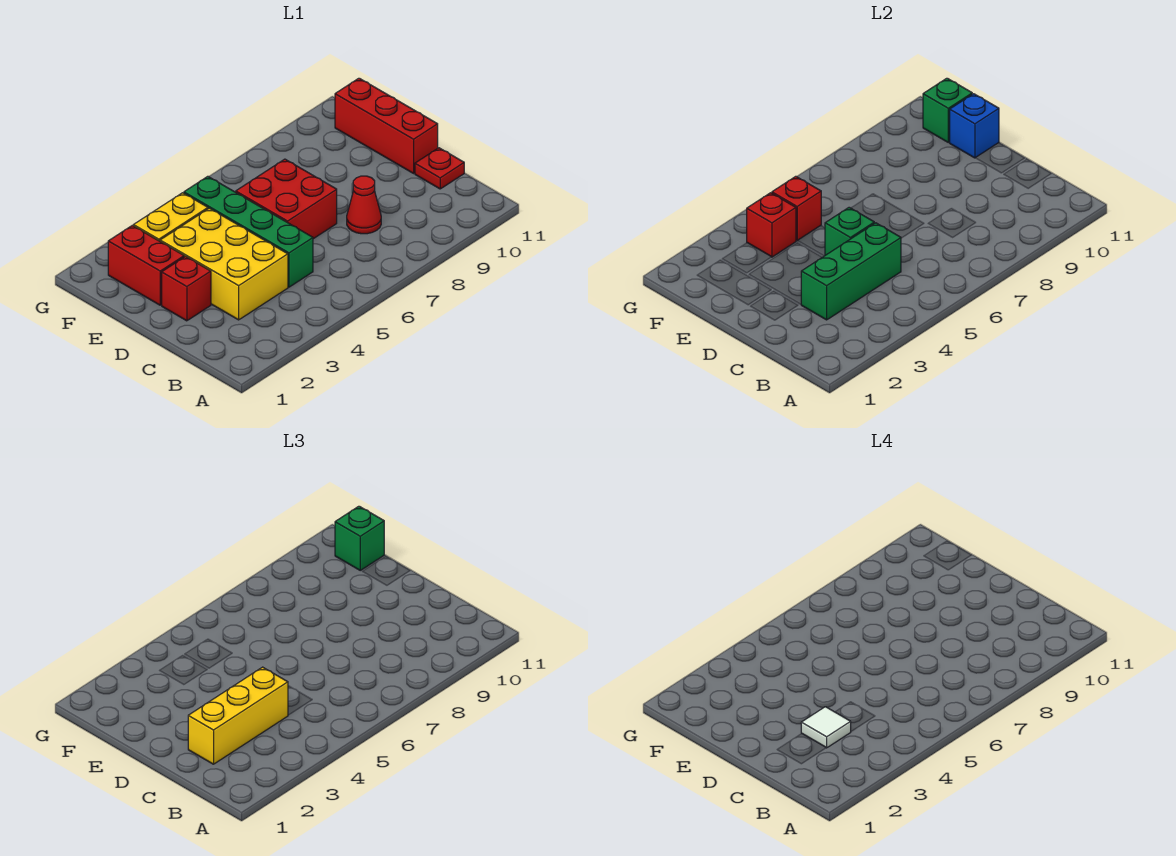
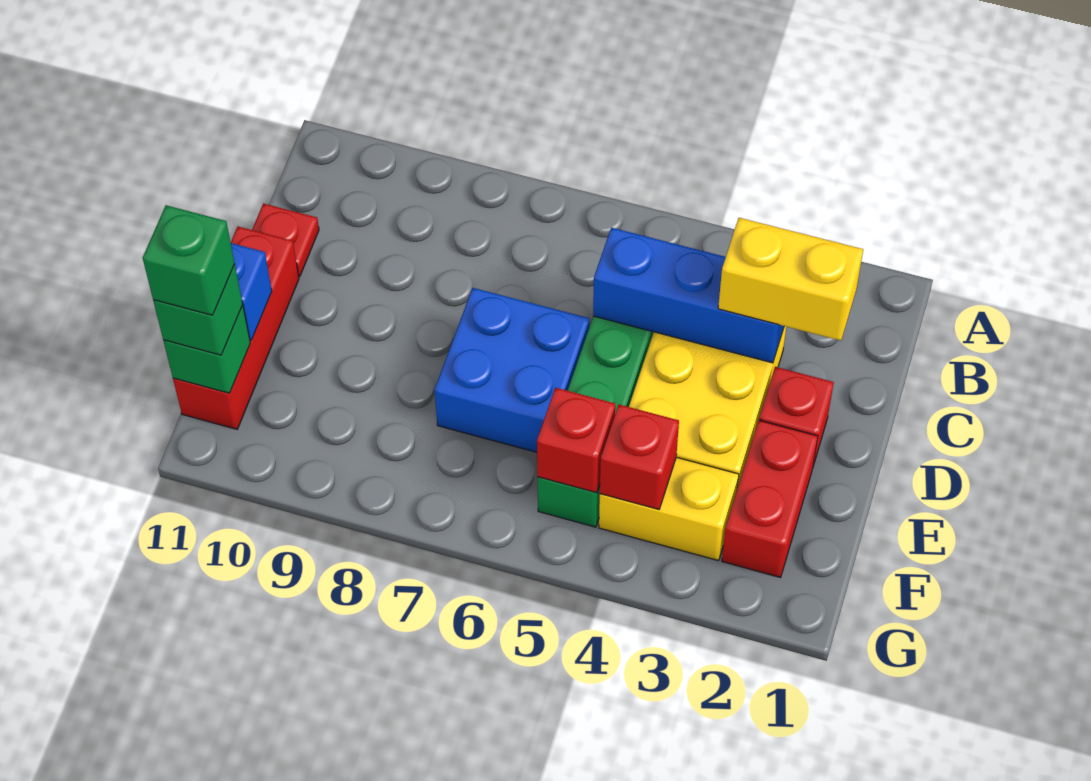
yellow 1x3 brick [188,667,288,764] -> yellow 1x2 brick [718,218,863,341]
green 1x3 brick [801,223,901,320] -> blue 1x3 brick [593,228,784,363]
white 1x1 tile [801,707,851,748] -> none
red 1x1 cone [347,176,381,234] -> none
green 1x1 brick [825,207,874,255] -> green 1x1 brick moved to [143,205,235,315]
red 2x2 brick [236,159,337,239] -> blue 2x2 brick [434,288,589,452]

